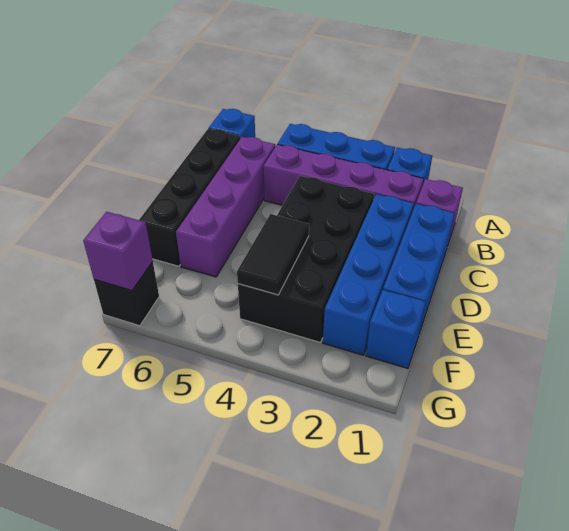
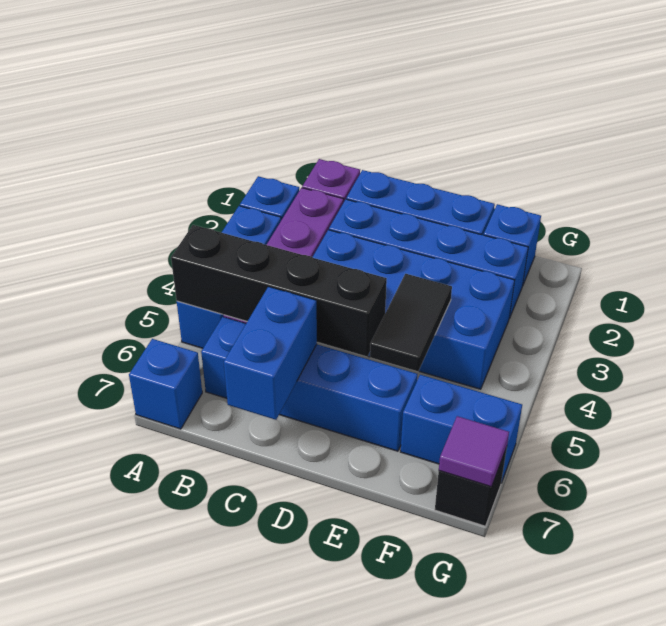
purple 1x4 brick [176,137,275,277] -> blue 1x4 brick [201,317,417,451]
black 1x4 brick [139,129,240,266] -> black 1x4 brick moved to [171,225,387,357]
black 2x4 brick [238,176,374,342] -> blue 2x4 brick [313,230,515,389]
none -> blue 1x2 brick [224,287,317,420]
black 1x2 tile [237,214,309,295] -> black 1x2 tile turned to [370,274,452,371]
none -> blue 1x2 brick [401,375,522,483]
purple 1x1 brick [83,212,153,291] -> purple 1x1 tile [439,416,509,487]

